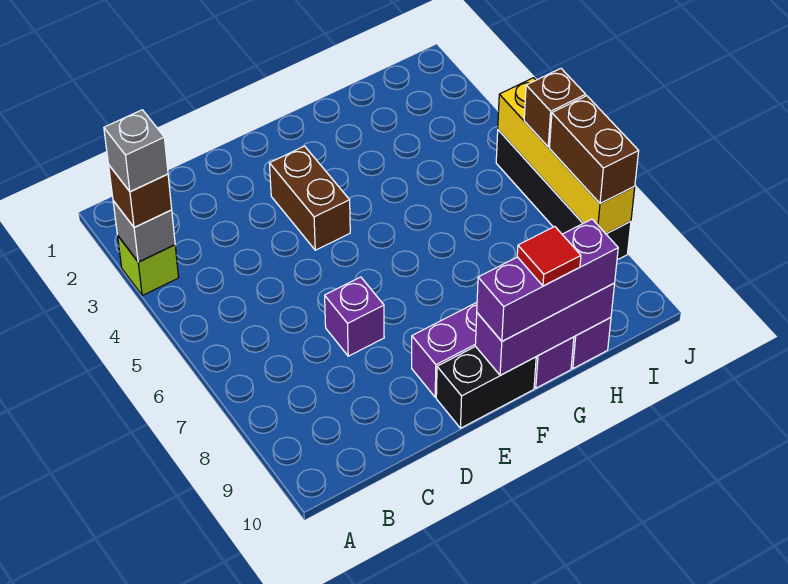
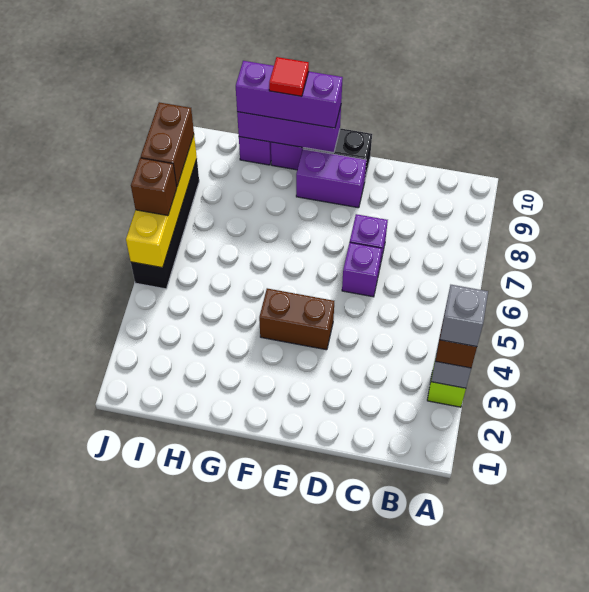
none -> purple 1x1 brick [342,242,382,297]
brown 1x2 brick [269,146,350,250] -> brown 1x2 brick turned to [259,288,334,350]

